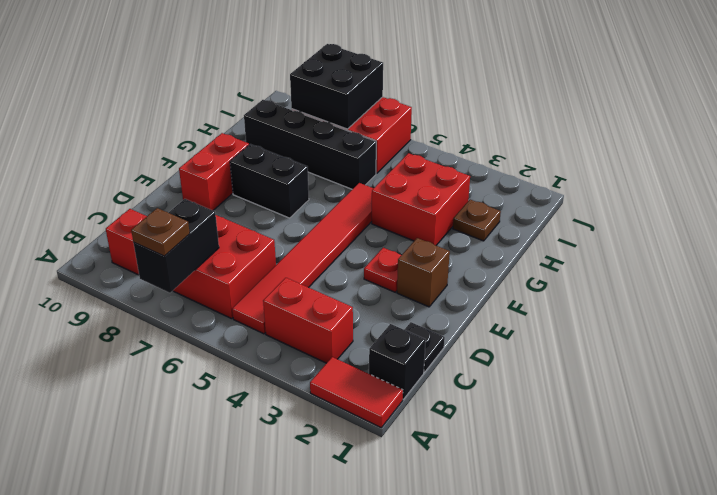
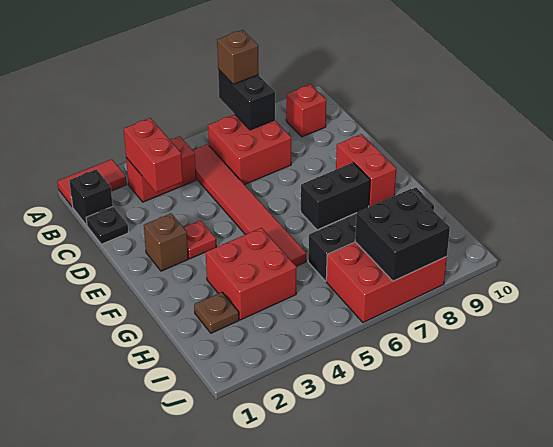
brown 1x1 plate [131,208,190,256] -> brown 1x1 brick [217,30,259,84]
none -> red 1x2 brick [124,118,183,192]

